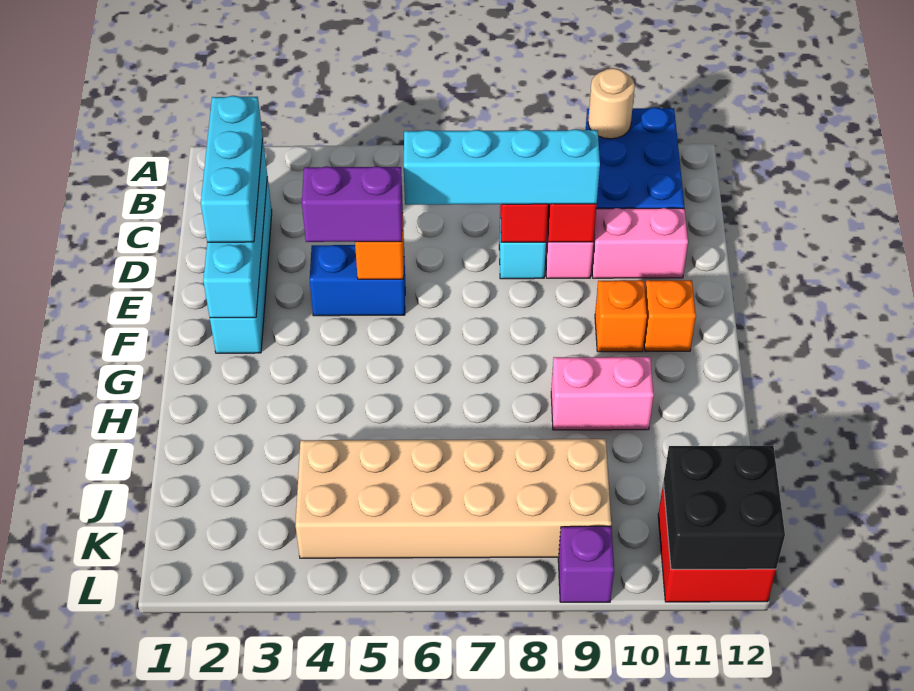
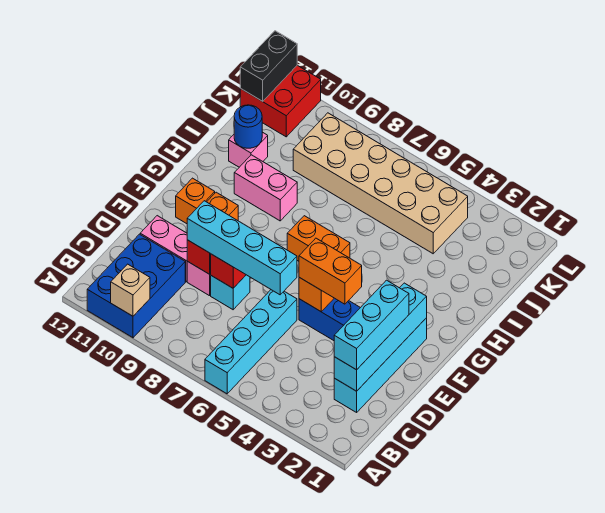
none -> cyan 1x4 brick [205,290,297,394]
tan 1x1 round brick [588,68,635,139] -> tan 1x1 brick [111,264,150,316]
purple 1x2 brick [302,166,403,242] -> orange 1x2 brick [299,238,362,304]
none -> orange 1x2 brick [287,216,350,261]
none -> pink 1x1 brick [229,132,268,167]
none -> blue 1x1 round brick [234,105,262,148]
black 2x2 brick [663,446,785,569] -> black 1x2 brick [240,31,297,101]
purple 1x1 brick [558,526,614,602] -> none

